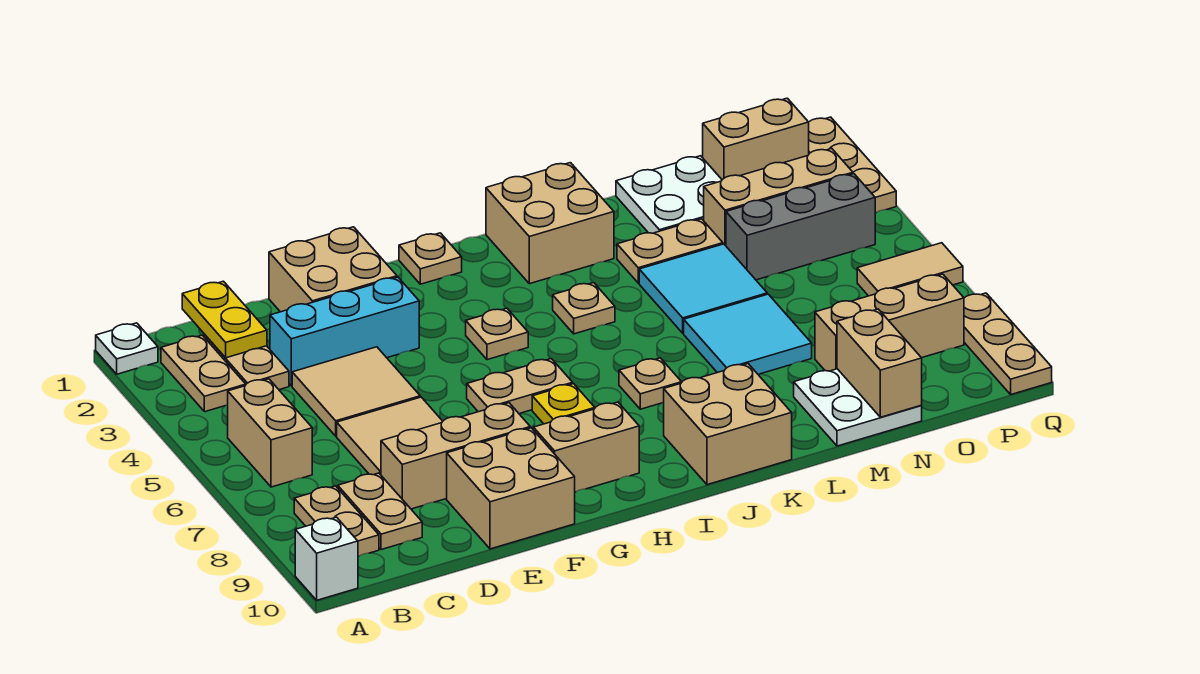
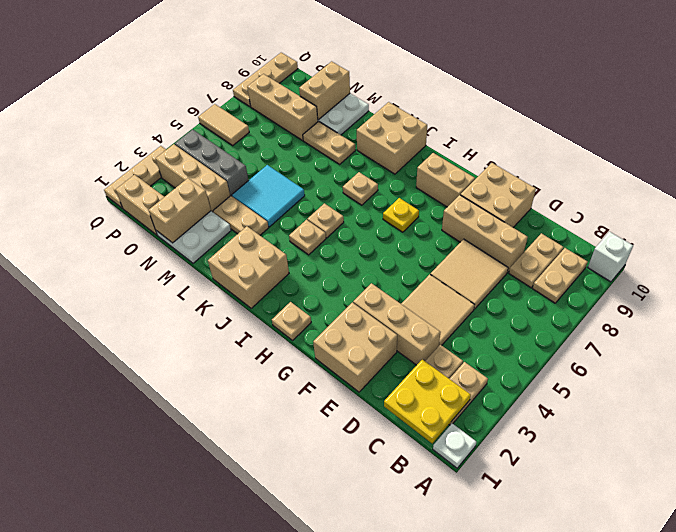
tan 1x2 brick [228,379,312,487] -> tan 1x2 brick moved to [149,178,211,243]
yellow 1x2 plate [182,281,267,358] -> yellow 2x2 plate [384,359,471,443]
cyan 1x3 brick [270,277,419,386] -> tan 1x3 brick [353,283,441,365]
tan 1x2 plate [467,359,573,414] -> tan 1x2 plate moved to [303,121,355,164]
tan 1x1 plate [466,308,528,360] -> tan 1x1 plate moved to [307,203,344,238]
cyan 2x2 tile [684,294,812,374] -> none

